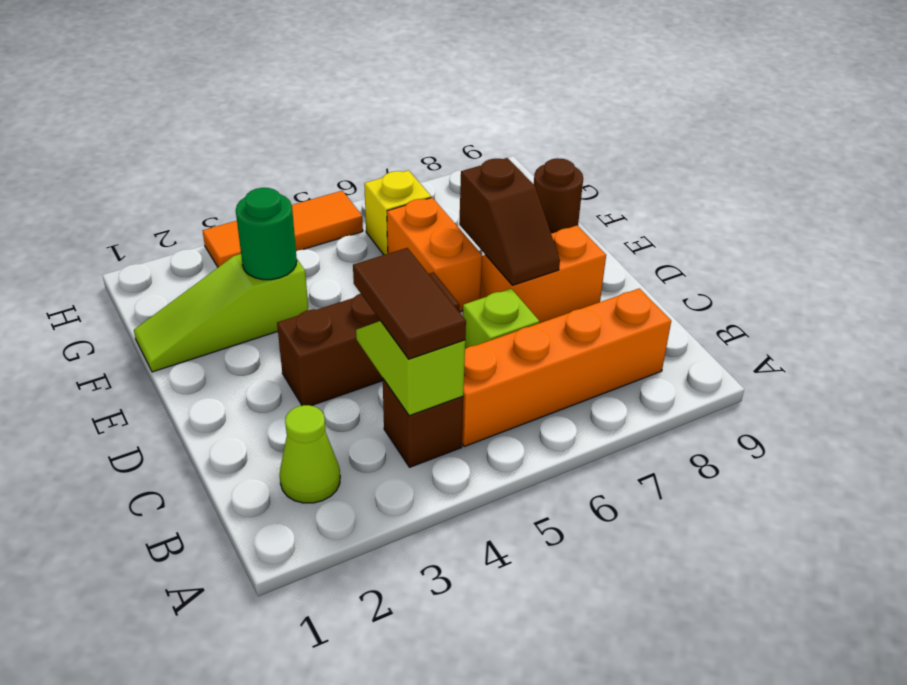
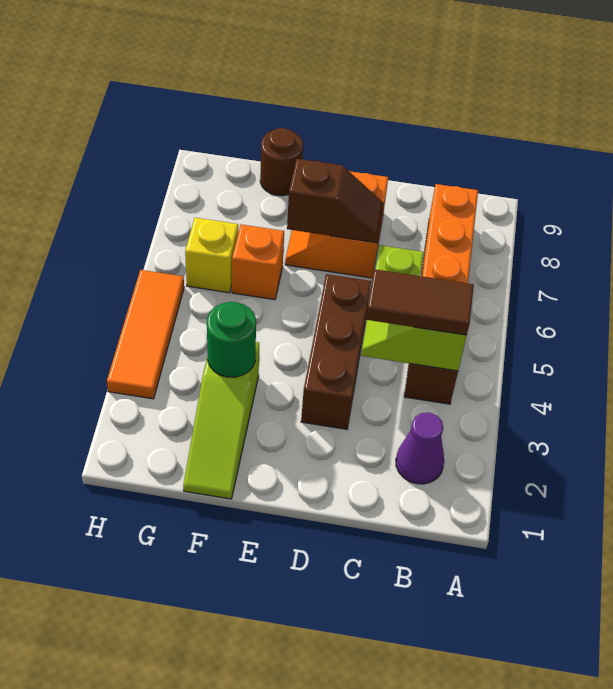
lime 1x1 cone [280,405,340,503] -> purple 1x1 cone [396,413,444,484]
orange 1x2 brick [387,198,482,312] -> orange 1x1 brick [232,224,284,300]

